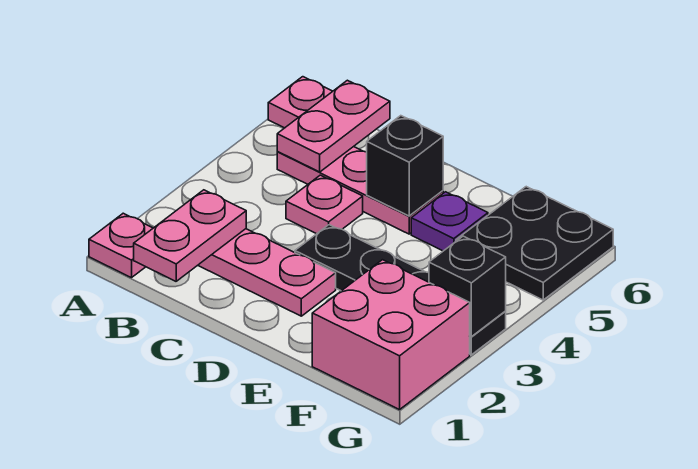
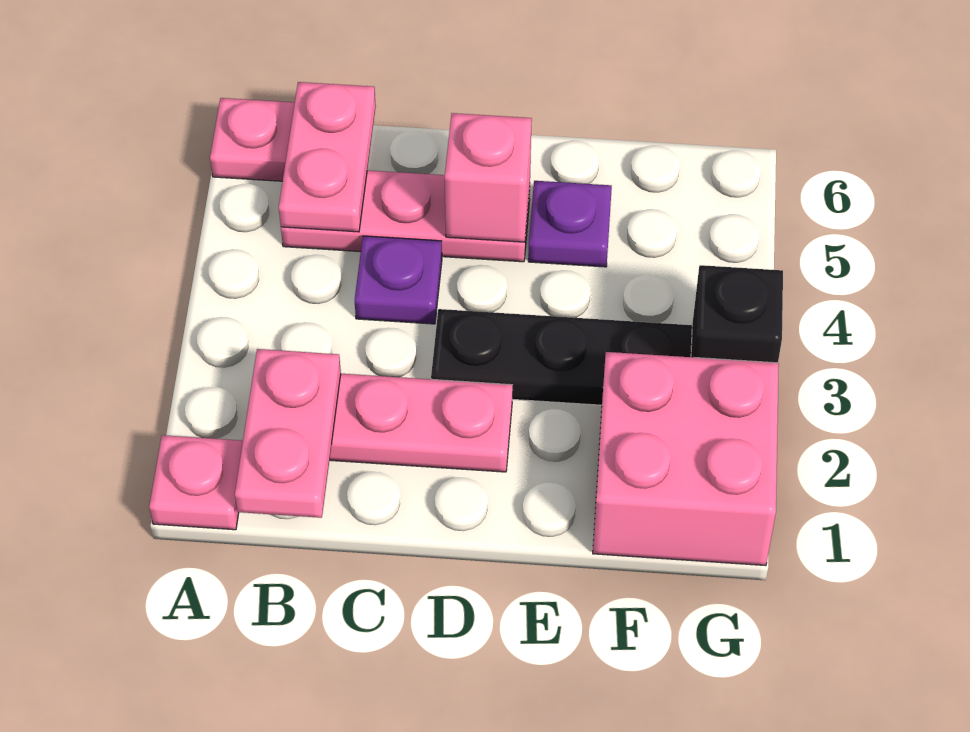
pink 1x1 plate [286,175,363,234] -> purple 1x1 plate [355,236,442,324]
black 1x1 brick [367,116,443,216] -> pink 1x1 brick [445,113,532,242]
black 2x2 plate [456,187,613,300] -> none

